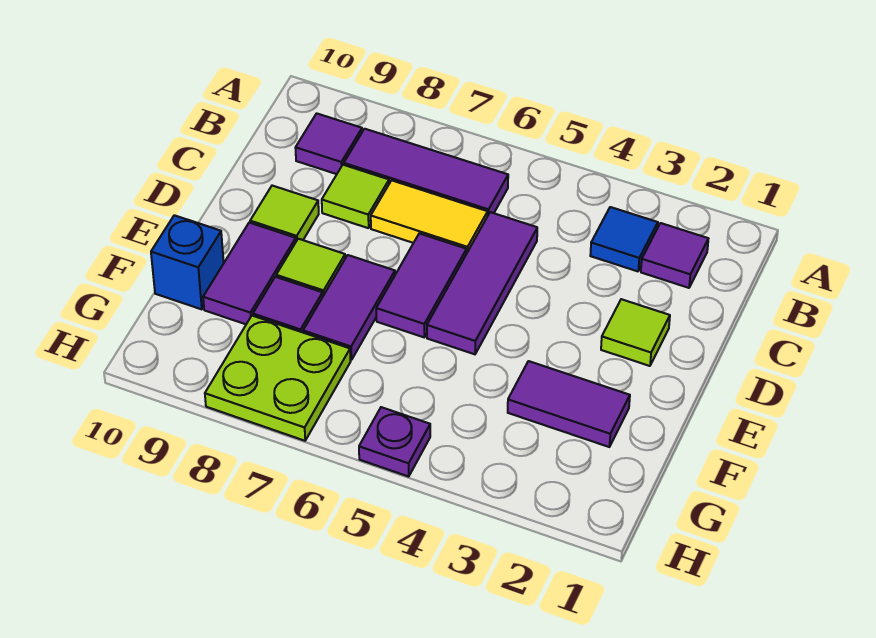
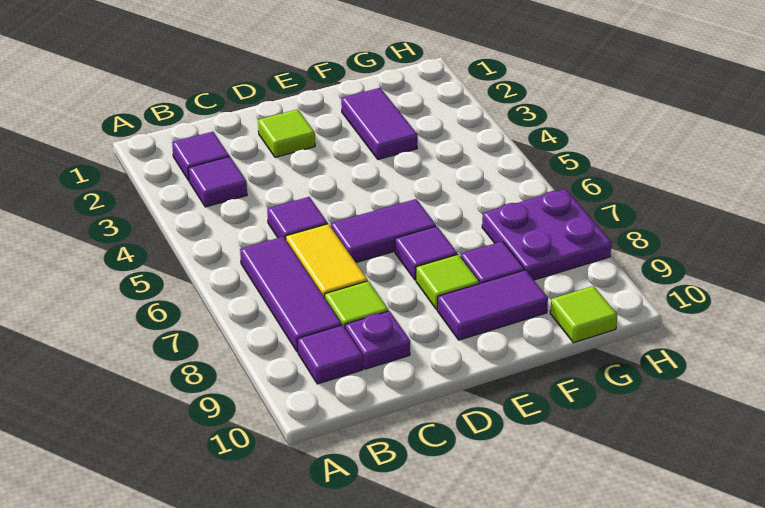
blue 1x1 tile [590,207,658,271] -> purple 1x1 tile [188,156,247,207]
purple 1x3 tile [427,212,537,354] -> purple 1x1 tile [267,197,328,239]
lime 1x1 tile [250,186,319,241] -> lime 1x1 tile moved to [550,286,617,343]
purple 1x2 tile [303,255,395,360] -> purple 1x1 tile [395,226,458,280]
blue 1x1 brick [151,215,224,309] -> none
lime 2x2 plate [205,316,351,441] -> purple 2x2 plate [482,189,612,280]
purple 1x1 plate [359,407,430,477] -> purple 1x1 plate moved to [345,311,410,369]

